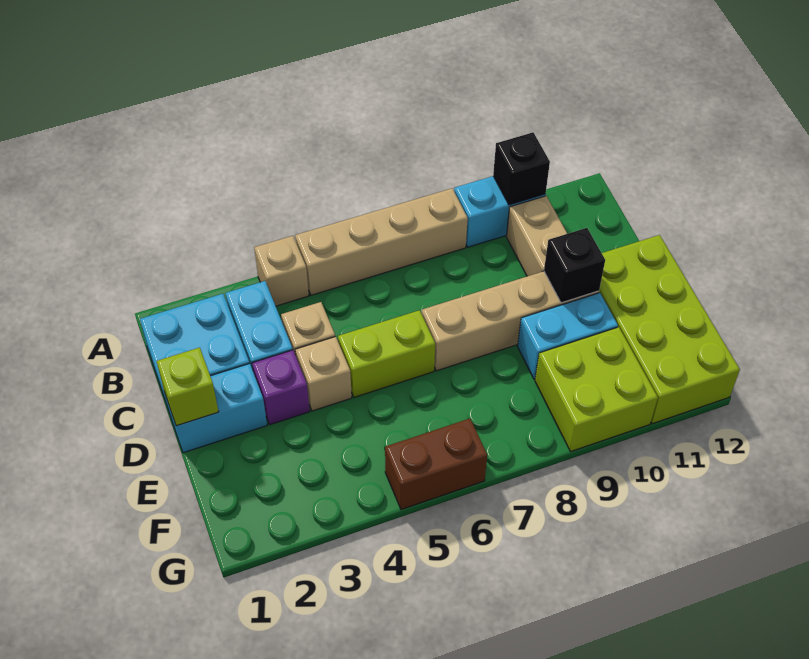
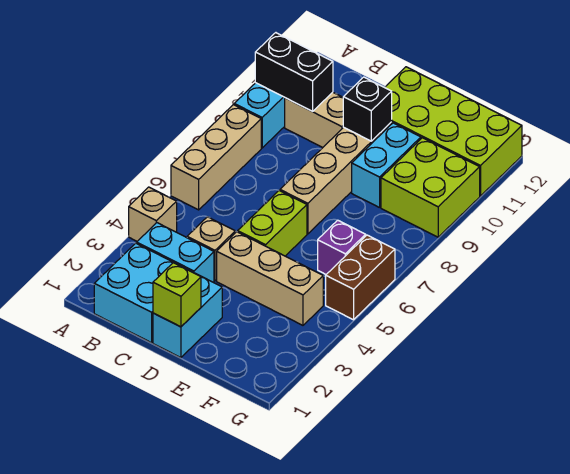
tan 1x4 brick [295,188,468,295] -> tan 1x3 brick [171,105,261,210]
black 1x1 brick [493,132,550,205] -> black 1x2 brick [255,33,333,111]
purple 1x1 brick [252,350,310,425] -> purple 1x1 brick moved to [318,220,366,274]
tan 1x1 brick [295,336,352,411] -> tan 1x3 brick [217,232,323,325]

